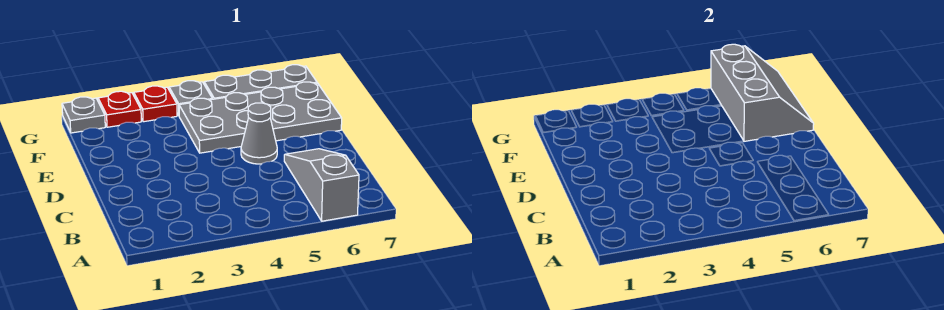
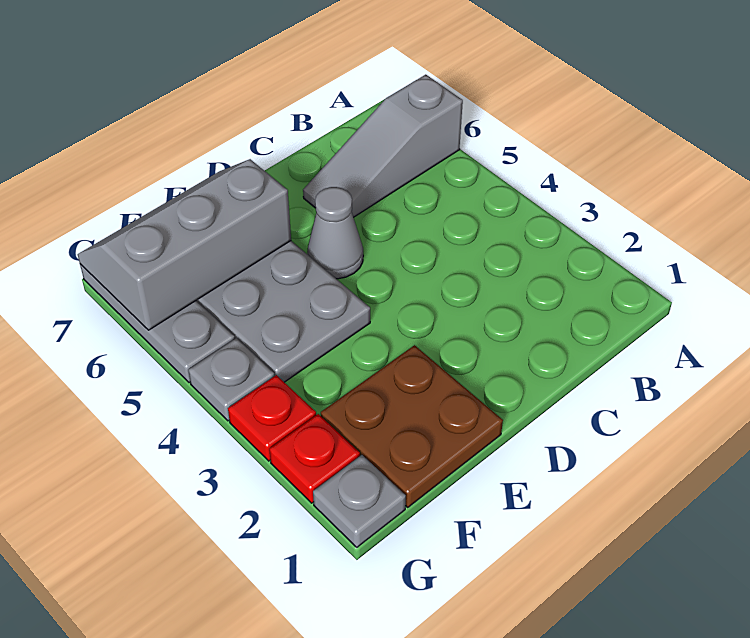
none -> brown 2x2 plate [321,345,503,507]

